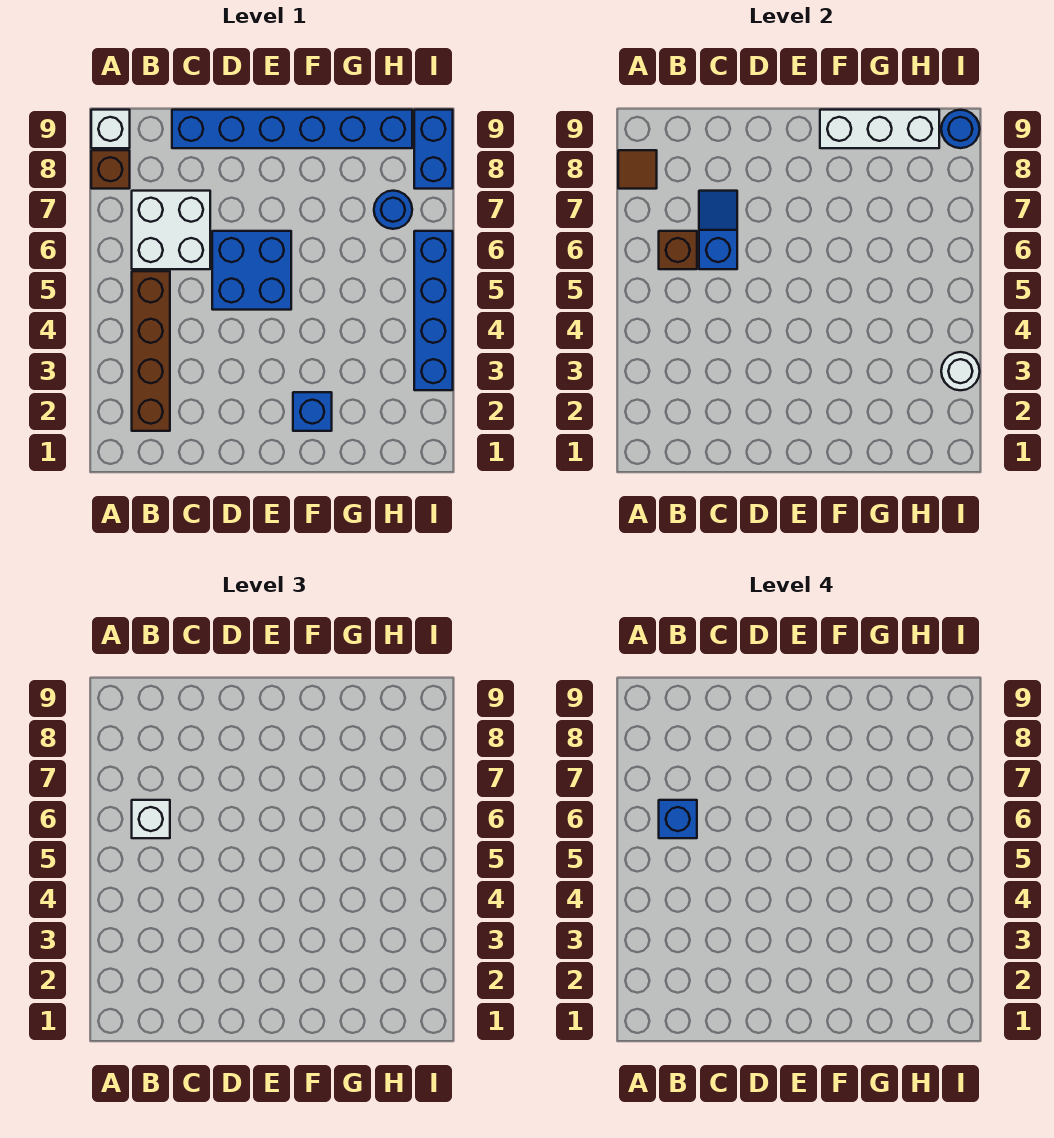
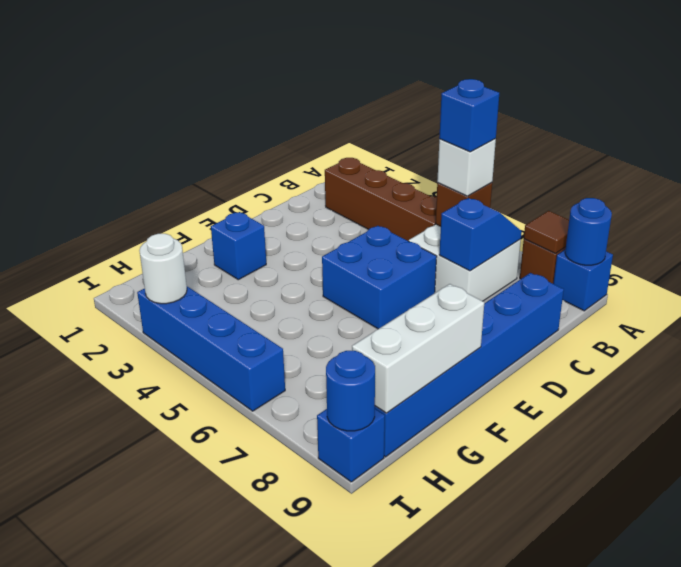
white 1x1 brick [91,110,130,148] -> blue 1x1 brick [553,250,613,311]
blue 1x2 slope [699,191,737,269] -> blue 1x2 slope turned to [439,198,522,271]
blue 1x1 round brick [374,191,412,229] -> blue 1x1 round brick moved to [565,198,612,265]
blue 1x2 brick [414,110,453,189] -> blue 1x1 brick [317,409,385,482]

